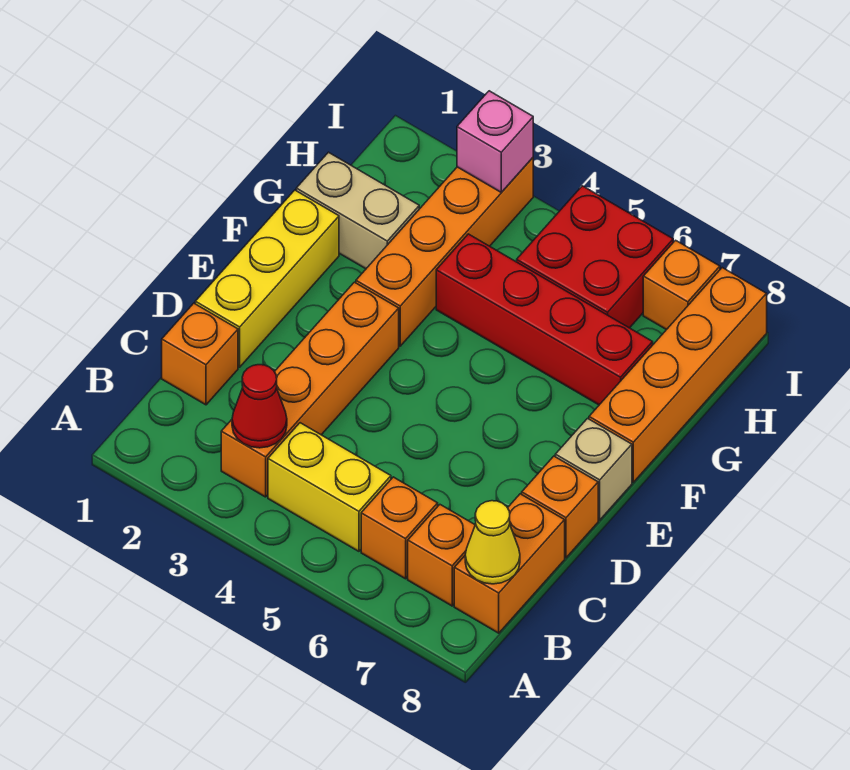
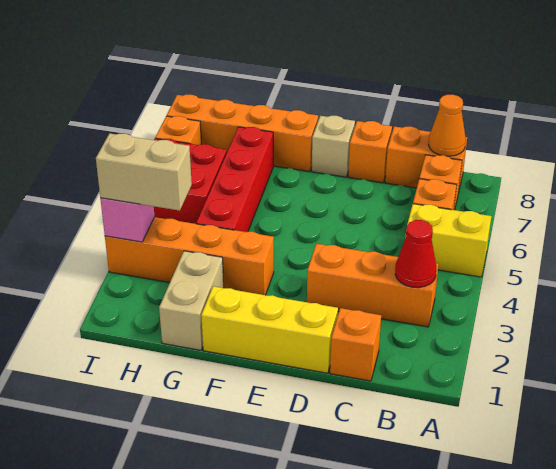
orange 1x4 brick [221,282,399,497] -> orange 1x3 brick [307,244,439,327]
yellow 1x2 brick [268,423,391,551] -> yellow 1x2 brick turned to [405,204,491,277]
yellow 1x1 cone [465,501,520,584] -> orange 1x1 cone [429,95,466,156]
none -> tan 1x2 brick [96,133,192,211]

